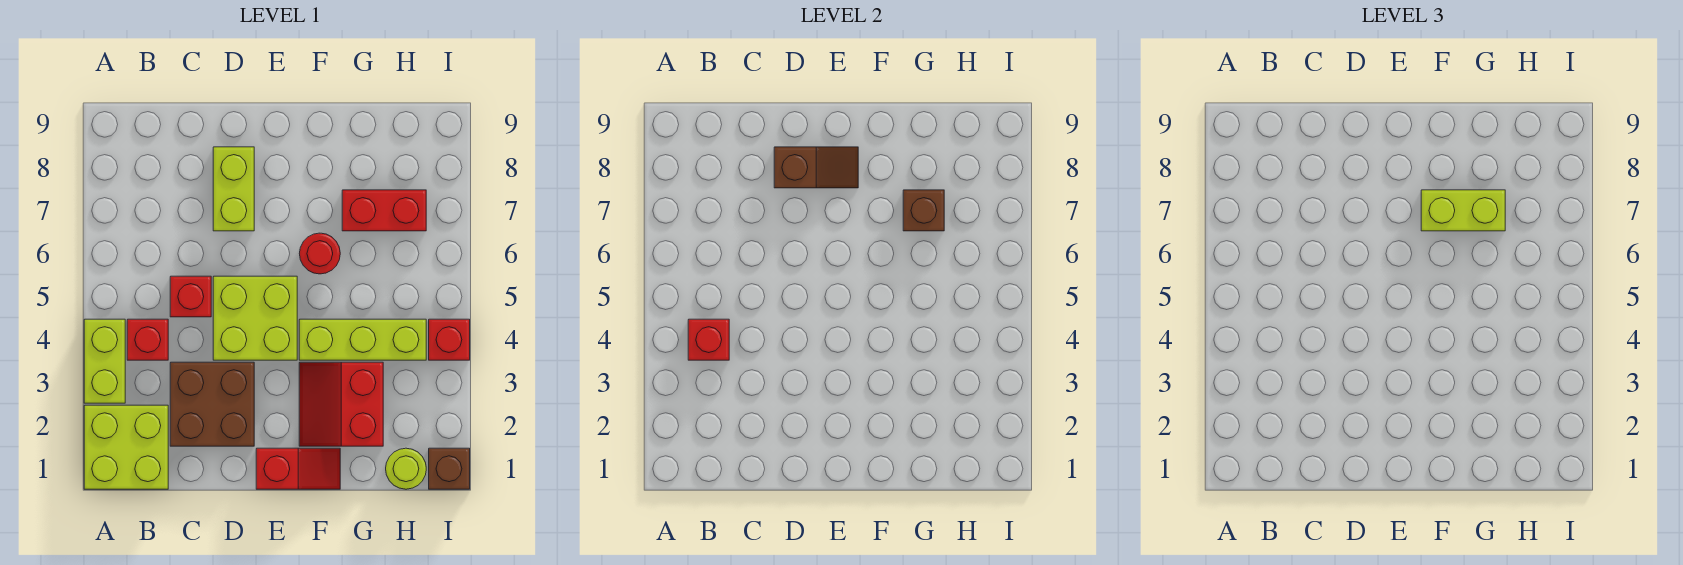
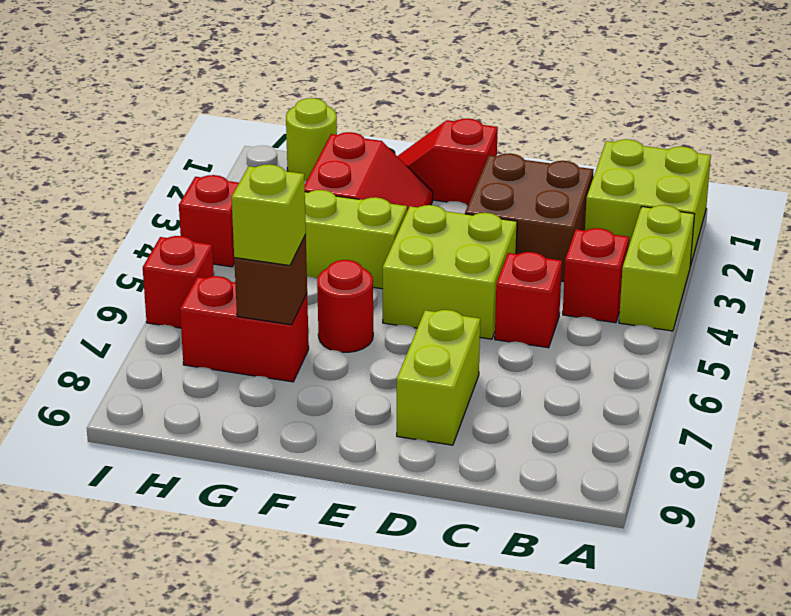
red 1x1 brick [688,319,729,360] -> red 1x1 brick moved to [143,236,214,328]
brown 1x2 slope [774,147,858,188] -> none
lime 1x2 brick [1421,190,1505,231] -> lime 1x1 brick [232,164,306,266]
brown 1x1 brick [429,448,470,489] -> none

